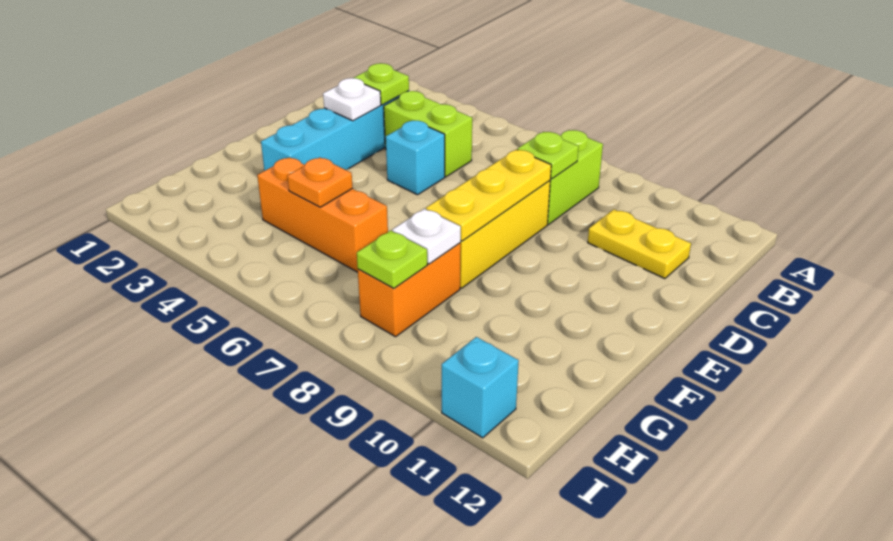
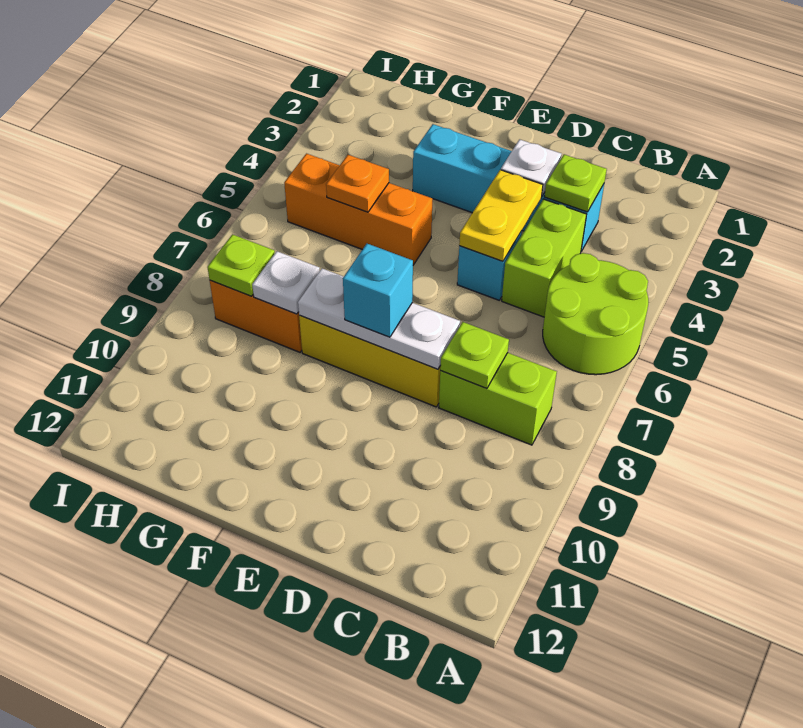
none -> lime 2x2 round brick [543,253,648,375]
yellow 1x2 plate [588,209,691,279] -> yellow 1x2 plate moved to [459,170,543,261]
yellow 1x3 plate [426,150,551,241] -> white 1x3 plate [298,269,460,369]
orange 1x3 brick [257,157,388,272] -> orange 1x3 brick turned to [284,154,433,265]
cyan 1x1 brick [442,337,519,438] -> cyan 1x1 brick moved to [343,244,413,337]

